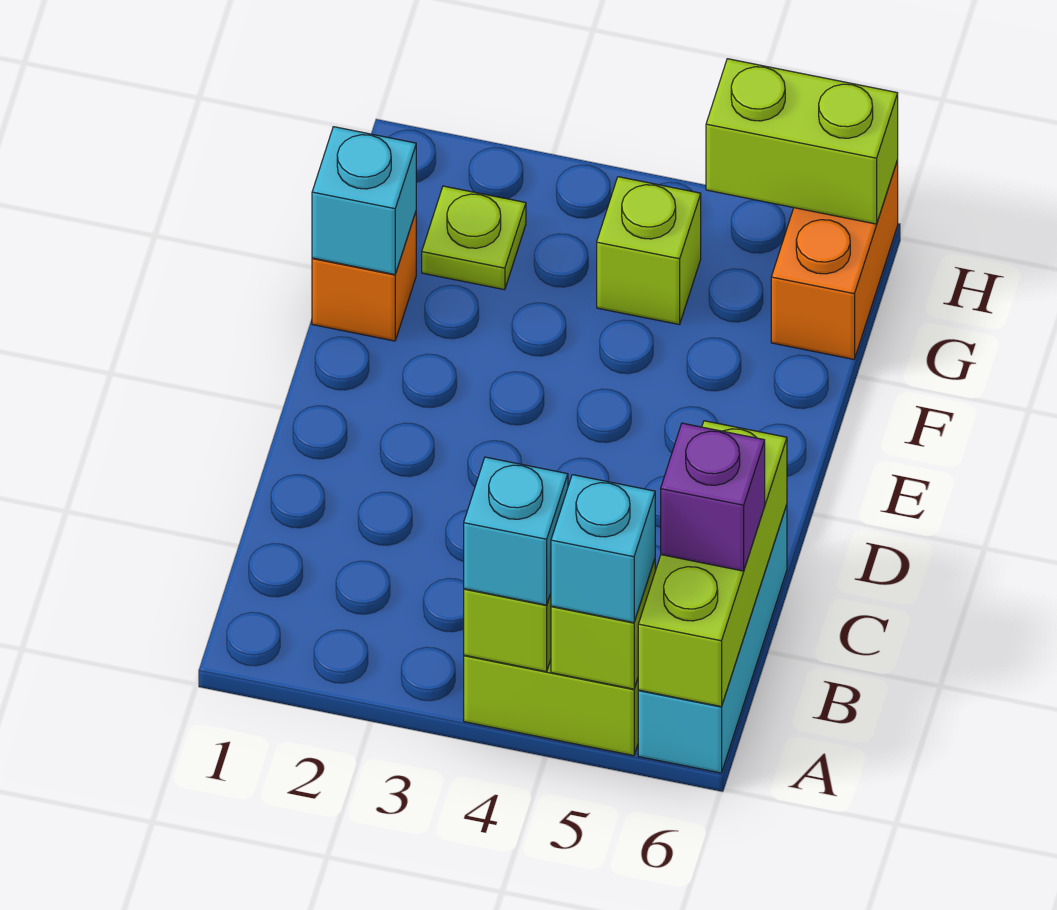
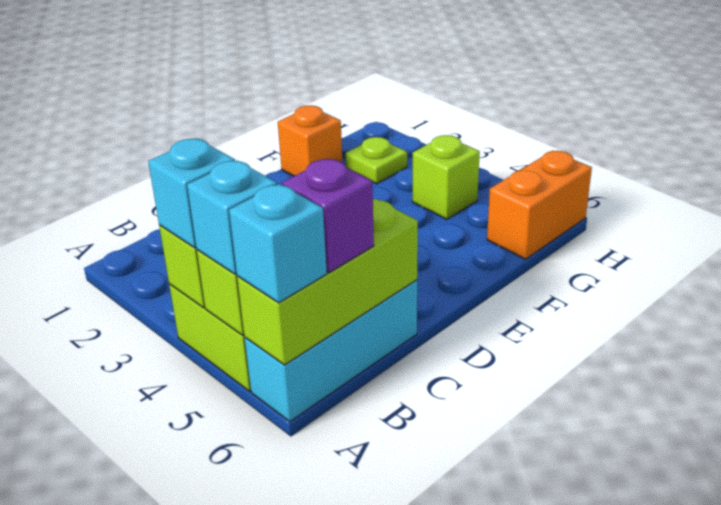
cyan 1x1 brick [312,127,416,274] -> cyan 1x1 brick moved to [229,184,327,303]
lime 1x2 brick [706,59,898,224] -> none

